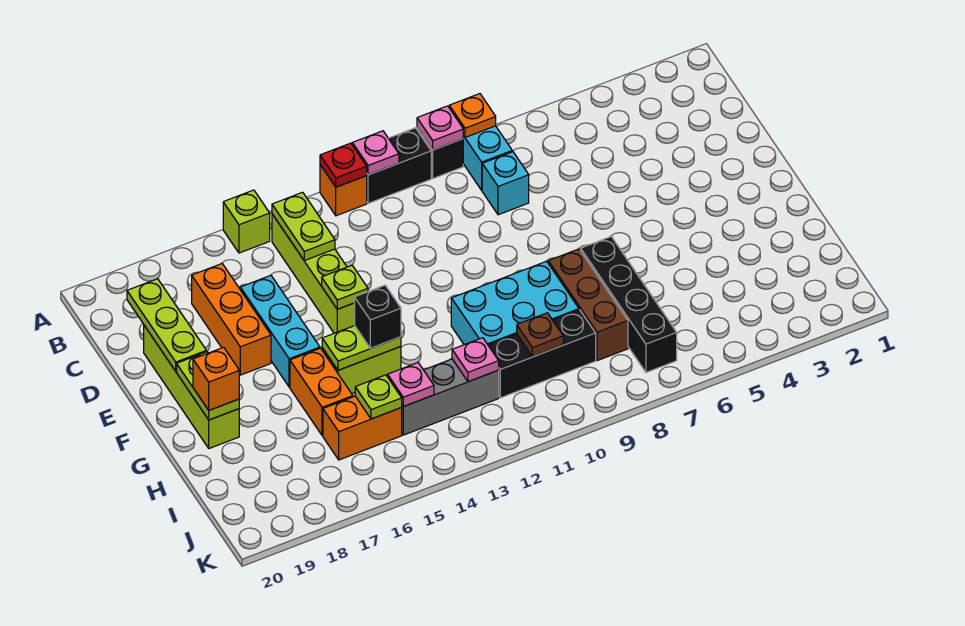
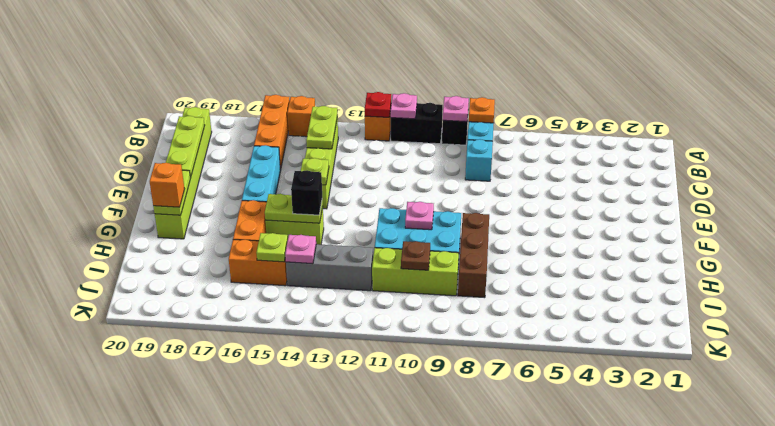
lime 1x1 brick [223,190,270,253] -> orange 1x1 brick [287,96,315,137]
orange 1x3 brick [192,264,271,375] -> orange 1x3 brick moved to [254,95,290,169]
lime 1x4 brick [144,326,239,448] -> lime 1x6 brick [155,107,212,239]
black 1x4 brick [581,237,677,372] -> none
black 1x3 brick [488,310,596,398] -> lime 1x3 brick [372,248,459,296]
pink 1x1 plate [452,338,499,382] -> pink 1x1 plate moved to [405,202,434,230]

